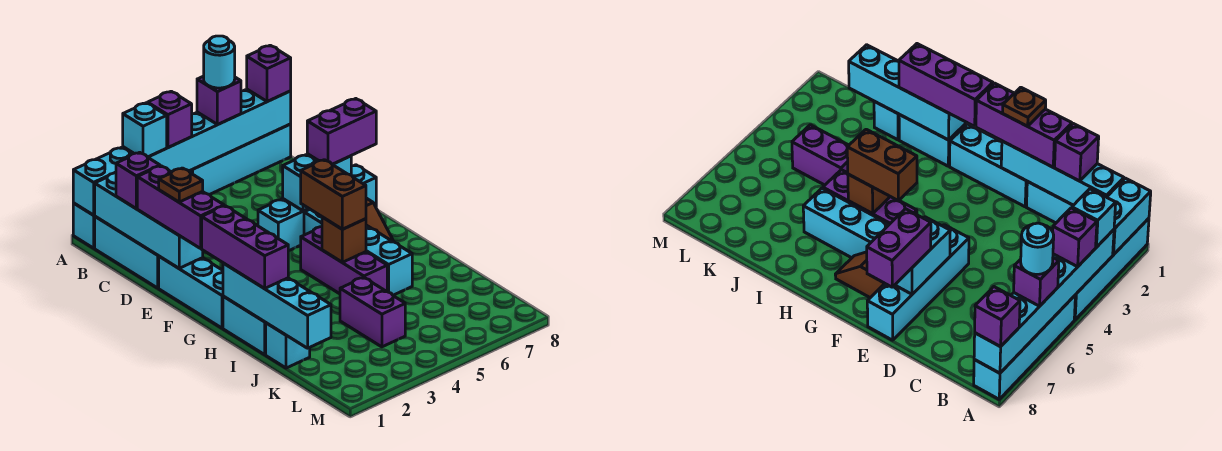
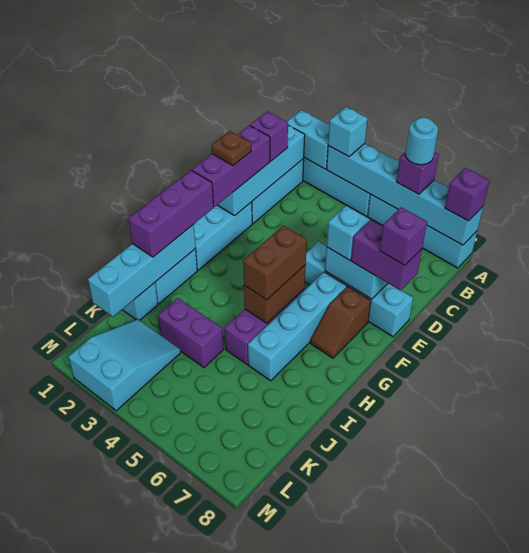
purple 1x1 brick [148,91,192,148] -> purple 1x1 brick moved to [380,207,427,265]
none -> cyan 1x1 brick [327,205,370,260]
brown 1x1 brick [322,217,366,262] -> brown 1x2 brick [244,265,306,323]
purple 1x2 brick [340,277,405,347] -> purple 1x2 brick turned to [158,298,223,368]
none -> cyan 2x3 slope [69,319,181,411]

